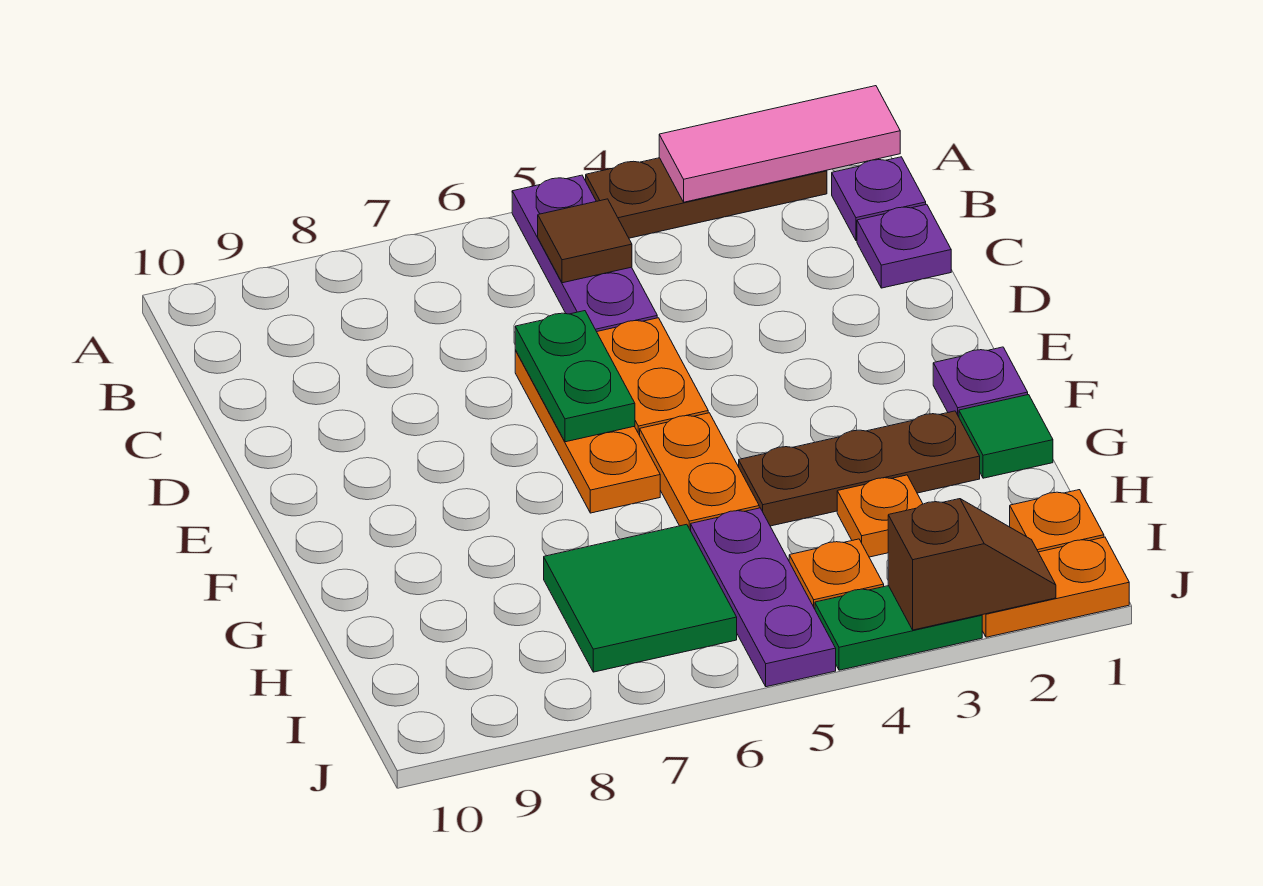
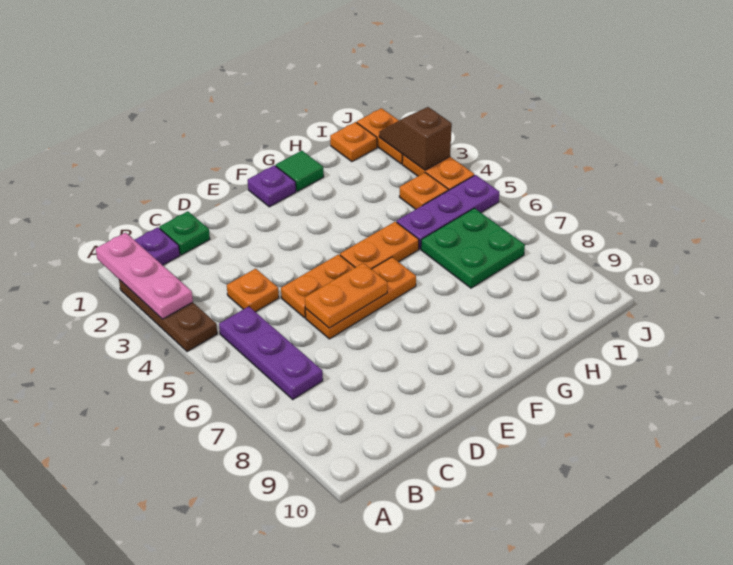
pink 1x3 tile [659,86,900,202] -> pink 1x3 plate [96,233,193,319]
purple 1x3 plate [512,175,657,332] -> purple 1x3 plate turned to [219,306,323,399]
brown 1x1 tile [538,199,632,283] -> none
purple 1x1 plate [857,204,951,288] -> green 1x1 plate [160,211,210,255]
green 1x2 plate [515,311,635,442] -> orange 1x2 plate [305,263,387,328]
brown 1x3 plate [739,411,980,526] -> none
orange 1x1 plate [837,475,923,557] -> orange 1x1 plate moved to [227,269,279,312]
green 2x2 tile [544,524,737,672] -> green 2x2 plate [421,208,525,288]
green 1x2 plate [815,586,982,670] -> orange 1x2 plate [402,155,474,190]

